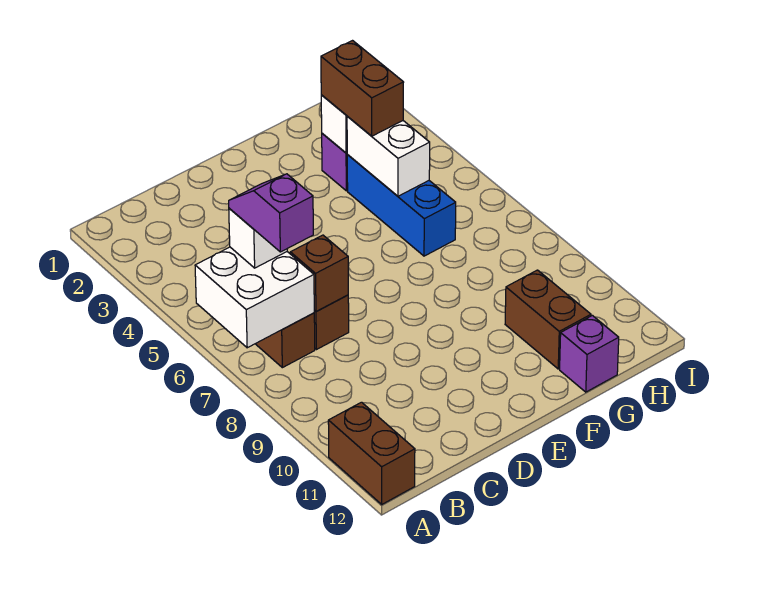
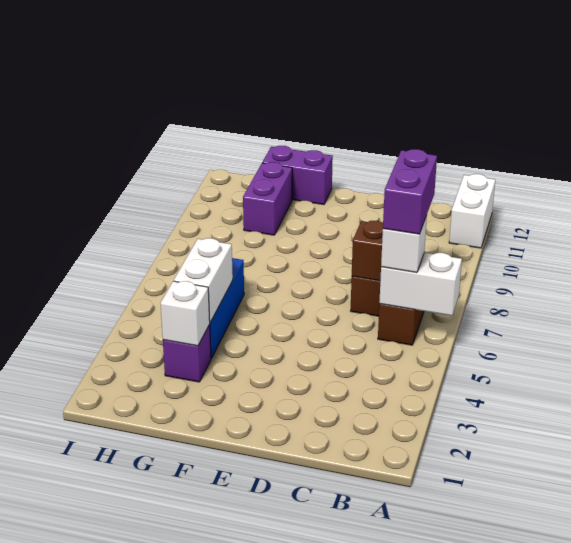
white 2x2 brick [195,247,314,348] -> white 1x2 brick [379,253,462,316]
brown 1x2 brick [328,402,415,504] -> white 1x2 brick [449,174,495,248]
purple 1x2 slope [229,174,313,252] -> purple 1x2 brick [383,149,437,234]
brown 1x2 brick [321,41,404,136] -> none
brown 1x2 brick [505,270,591,369] -> purple 1x2 brick [243,162,292,235]
purple 1x1 brick [560,315,619,392] -> purple 1x2 brick [262,146,333,205]

